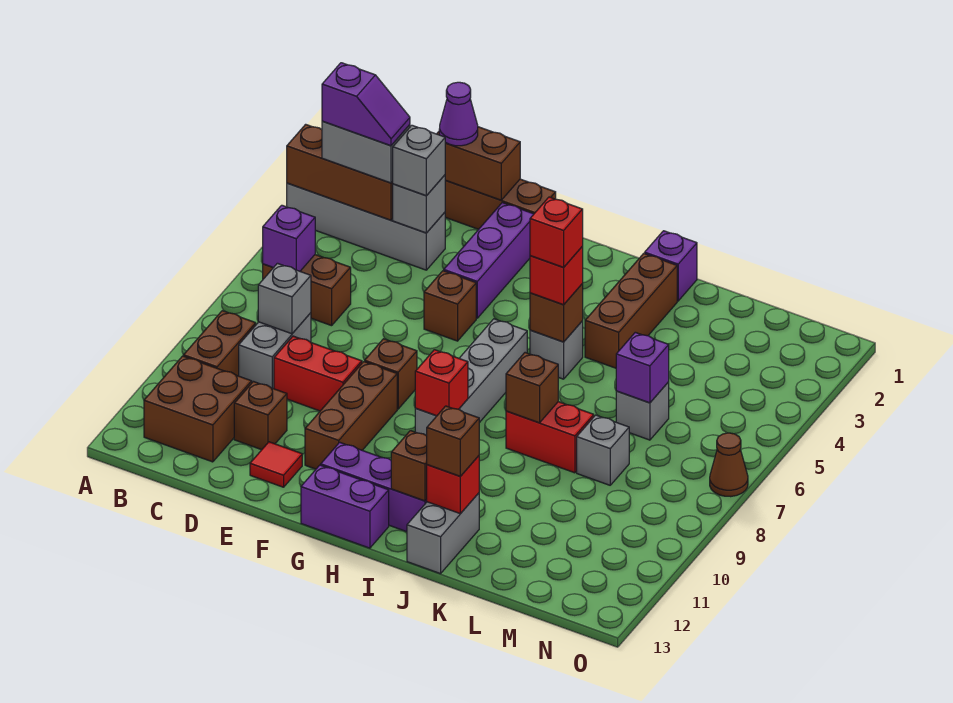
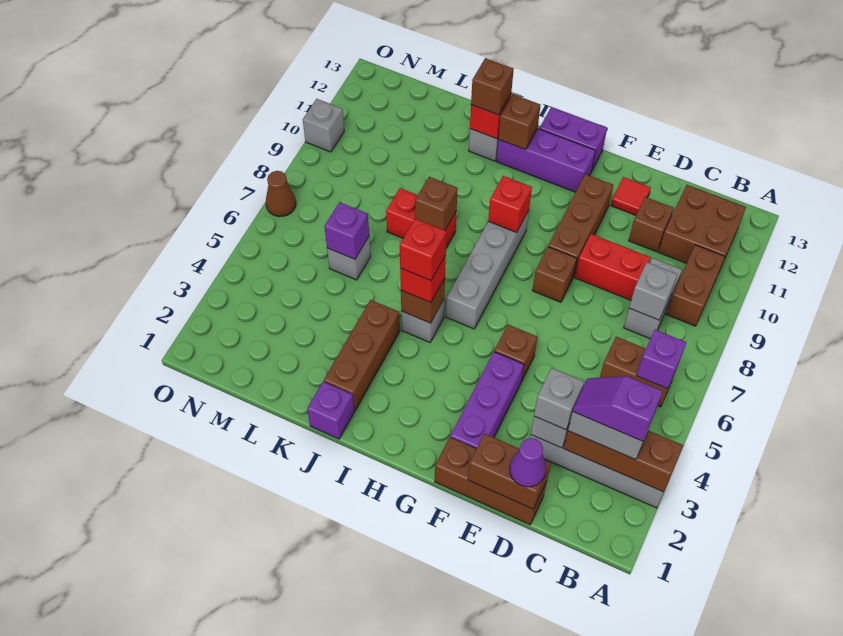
grey 1x1 brick [577,415,629,485] -> grey 1x1 brick moved to [303,99,344,152]

